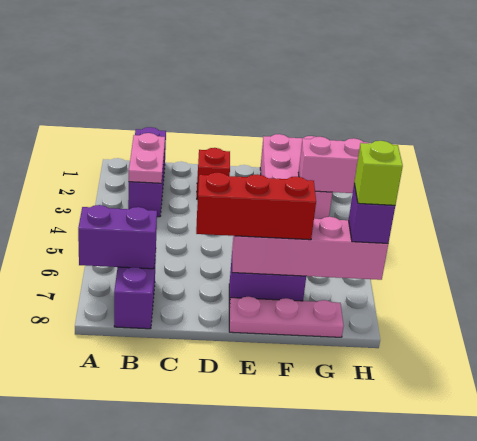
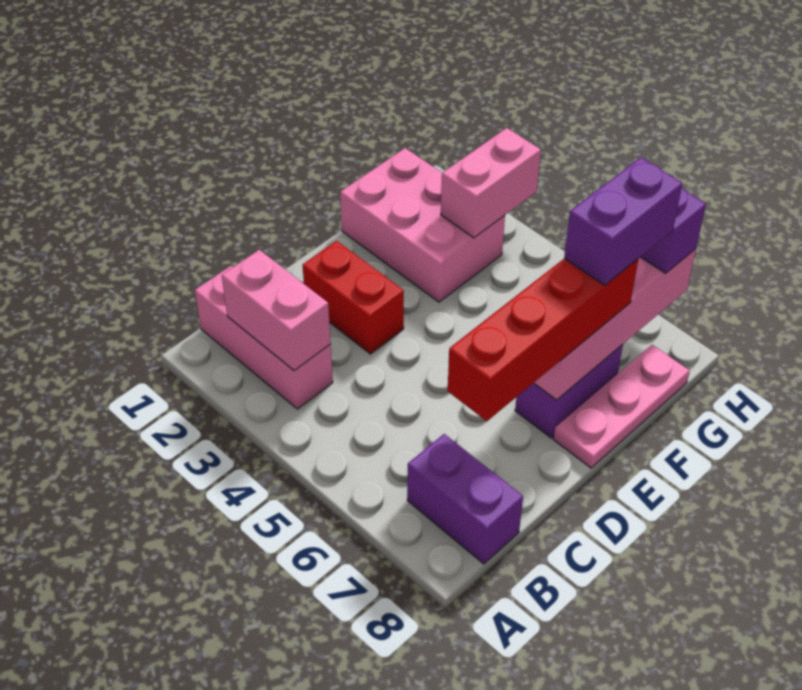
purple 1x2 brick [78,205,157,269] -> purple 1x2 brick moved to [564,157,683,285]
purple 1x3 brick [128,127,166,217] -> pink 1x3 brick [195,266,333,409]
pink 1x2 plate [129,133,165,183] -> pink 1x2 brick [222,250,331,370]
red 1x1 brick [197,148,230,199] -> red 1x2 brick [303,241,404,354]
red 1x3 brick [196,172,316,240] -> red 1x4 brick [448,258,638,421]
lime 1x1 brick [354,141,403,205] -> none

